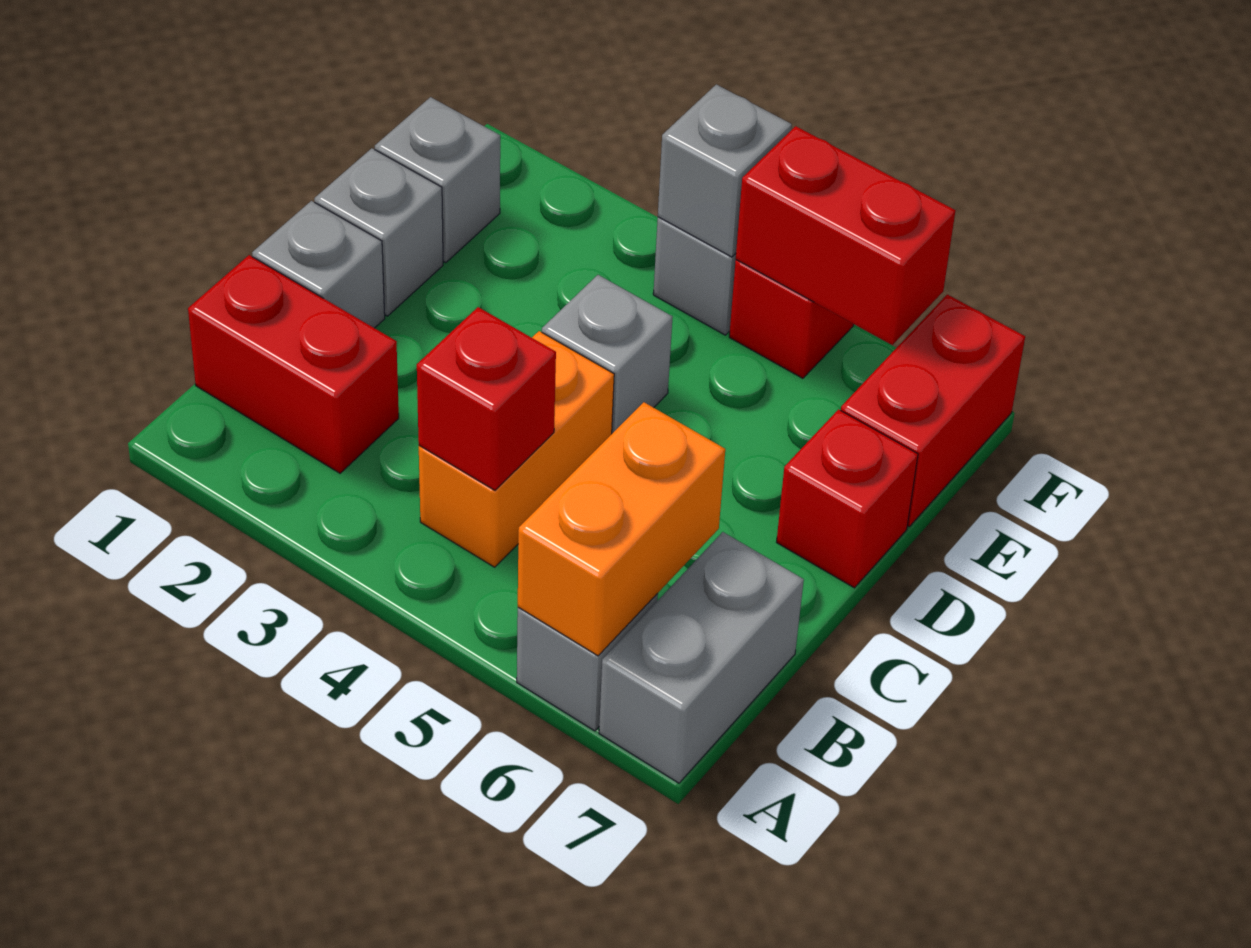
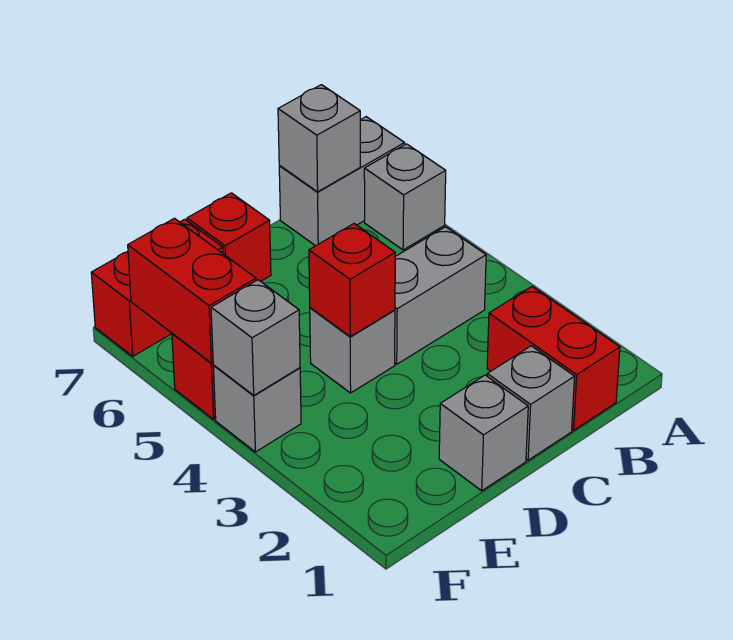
orange 1x2 brick [518,402,725,656] -> none
orange 1x2 brick [419,331,614,567] -> grey 1x2 brick [395,227,486,364]
red 1x1 brick [417,307,556,490] -> red 1x1 brick moved to [309,224,395,337]
grey 1x1 brick [375,97,500,263] -> grey 1x1 brick moved to [278,85,360,192]

